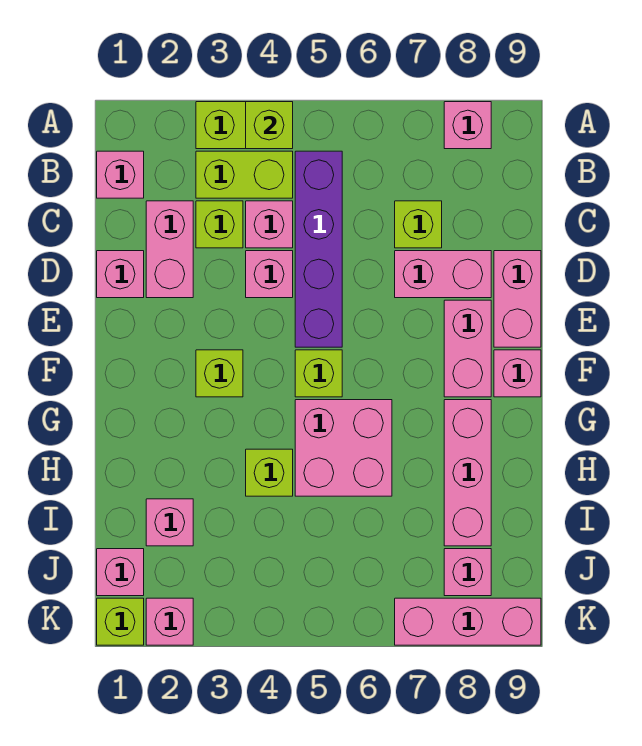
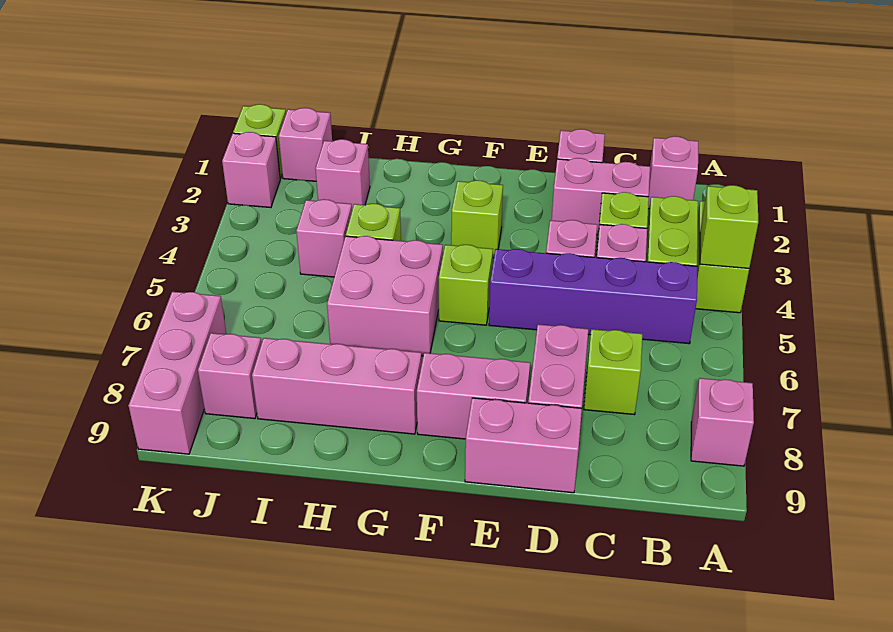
pink 1x1 brick [494,350,541,397] -> pink 1x1 brick moved to [296,199,352,277]

